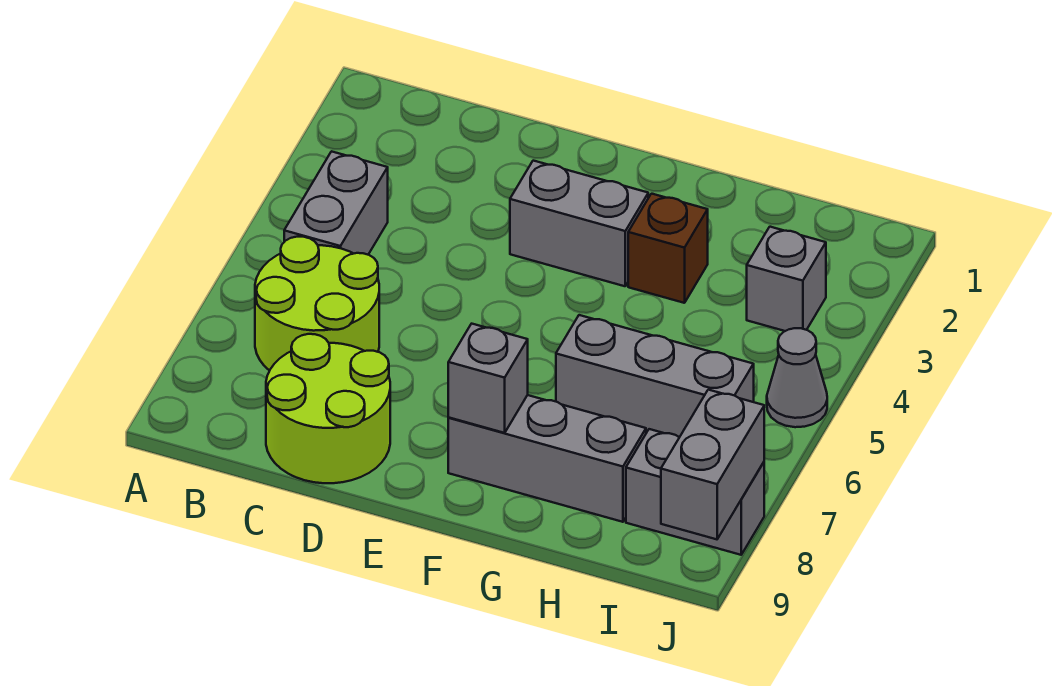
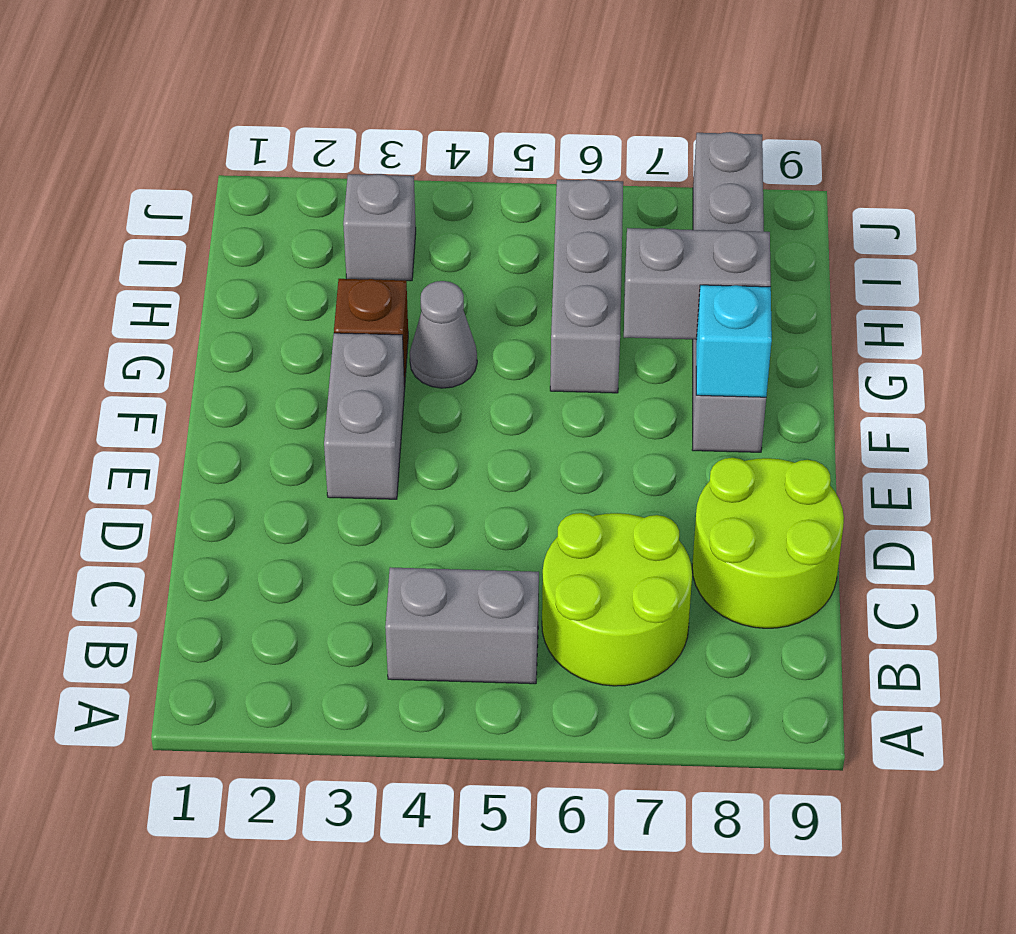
grey 1x1 brick [448,324,528,433] -> cyan 1x1 brick [696,285,772,397]
grey 1x1 cone [767,328,827,427] -> grey 1x1 cone moved to [410,281,477,388]
grey 1x2 brick [661,390,764,539] -> grey 1x2 brick moved to [624,228,771,339]

